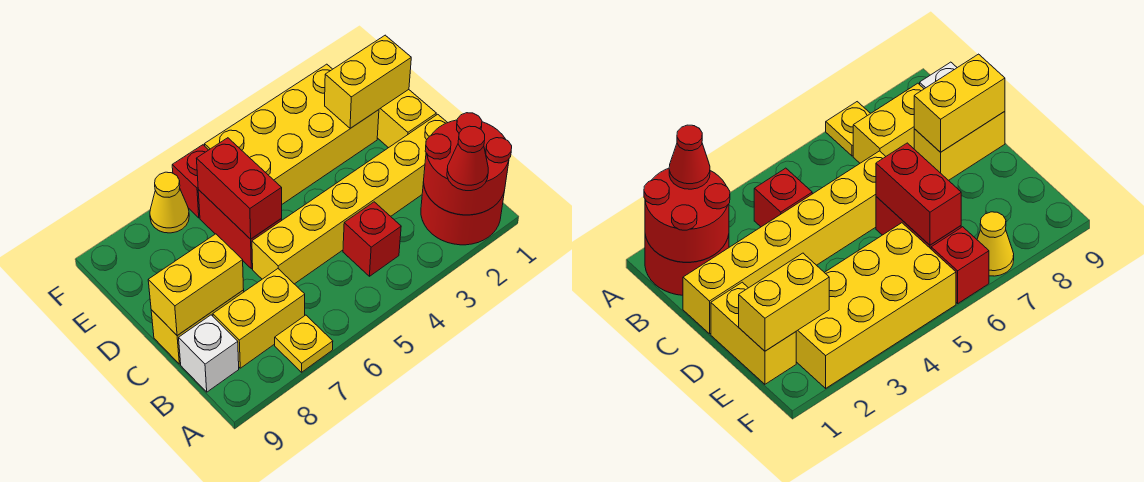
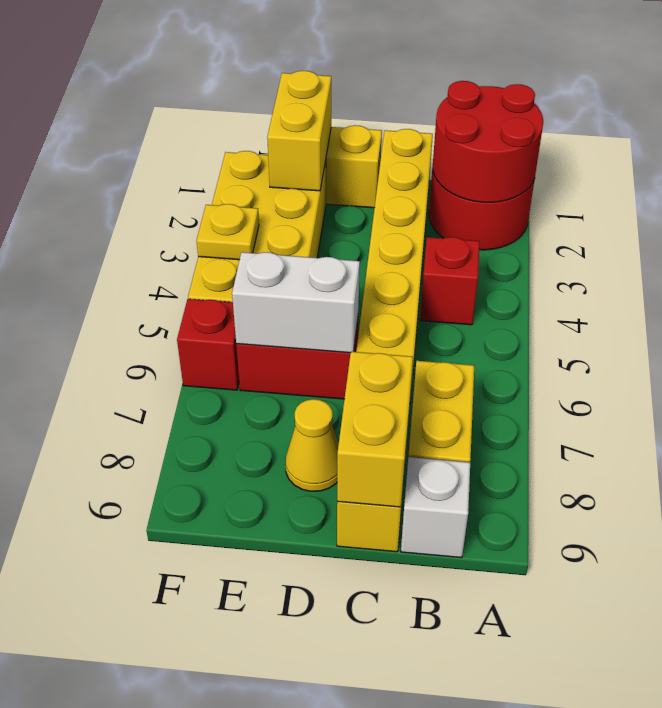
red 1x1 cone [447,126,488,191] -> none
yellow 1x1 plate [275,315,333,372] -> yellow 1x1 plate moved to [196,204,259,260]
red 1x2 brick [196,138,282,239] -> white 1x2 brick [232,252,360,353]
yellow 1x1 cone [150,172,189,233] -> yellow 1x1 cone moved to [285,399,339,491]

